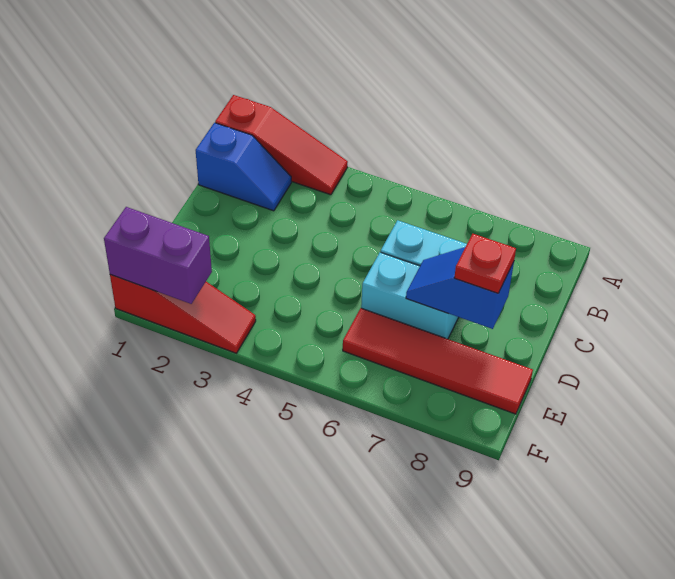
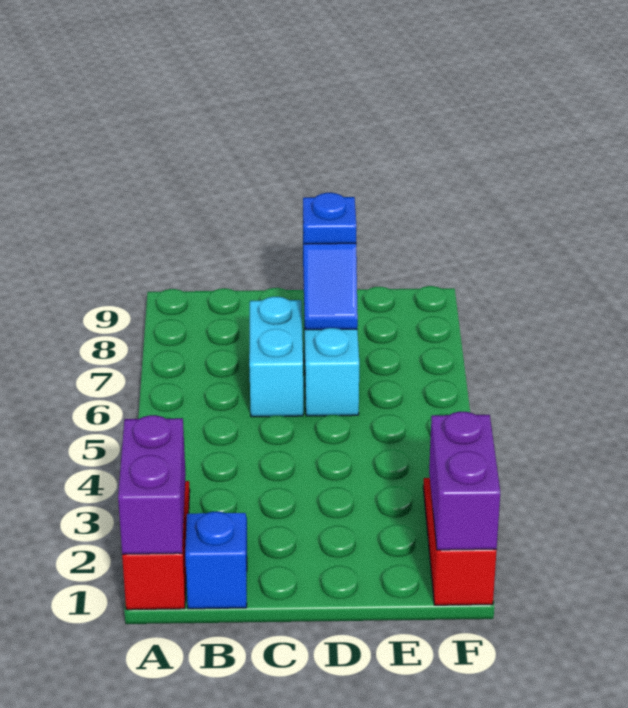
none -> purple 1x2 brick [118,415,186,555]
red 1x1 plate [454,234,516,293] -> blue 1x1 plate [303,193,357,244]
red 1x4 tile [343,308,533,414] -> none

